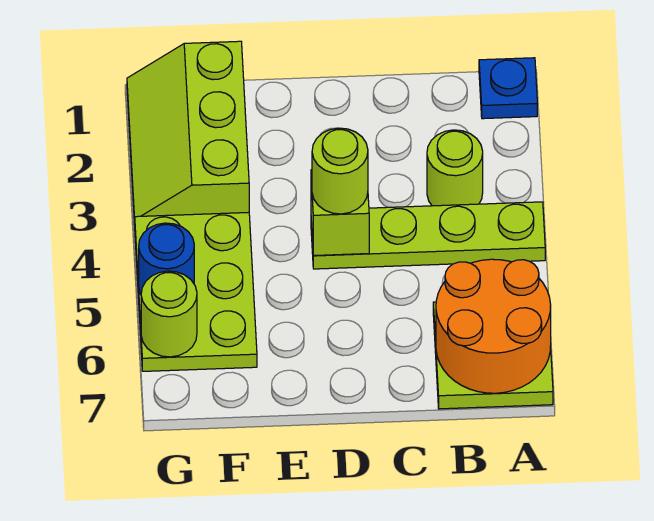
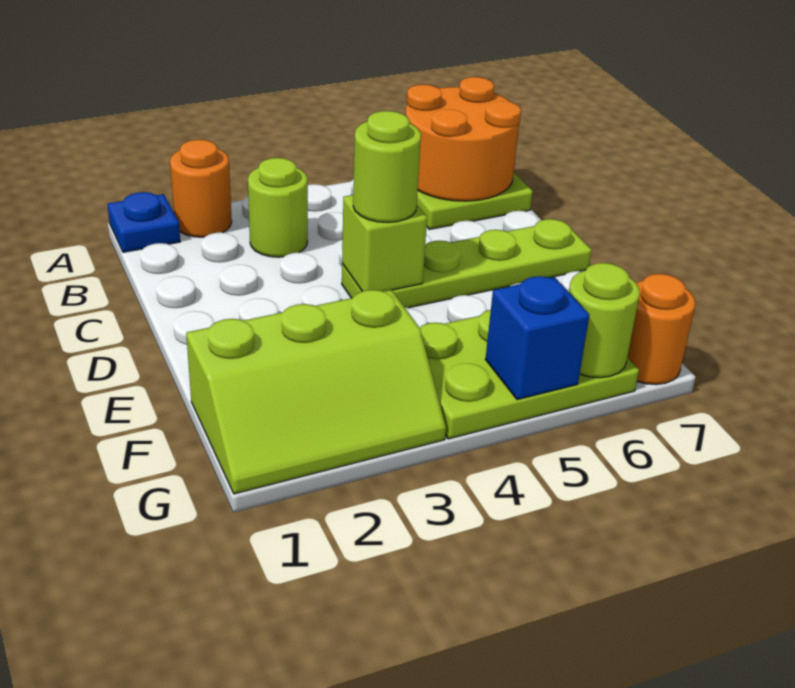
none -> orange 1x1 round brick [170,140,232,237]
lime 1x4 plate [311,202,545,269] -> lime 1x4 plate turned to [342,219,592,308]
blue 1x1 round brick [139,223,194,294] -> blue 1x1 brick [485,276,589,400]
none -> orange 1x1 round brick [628,274,696,385]

